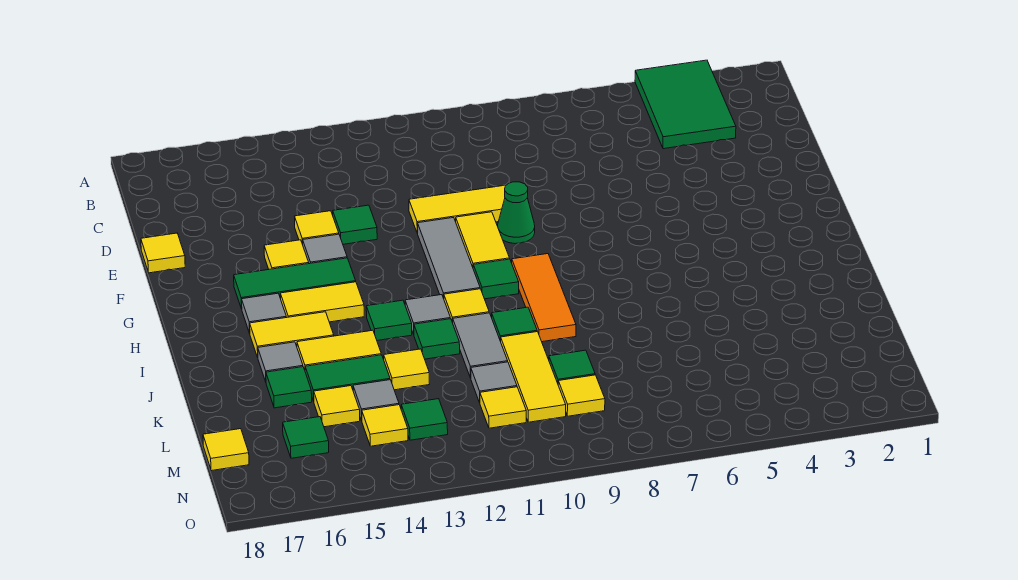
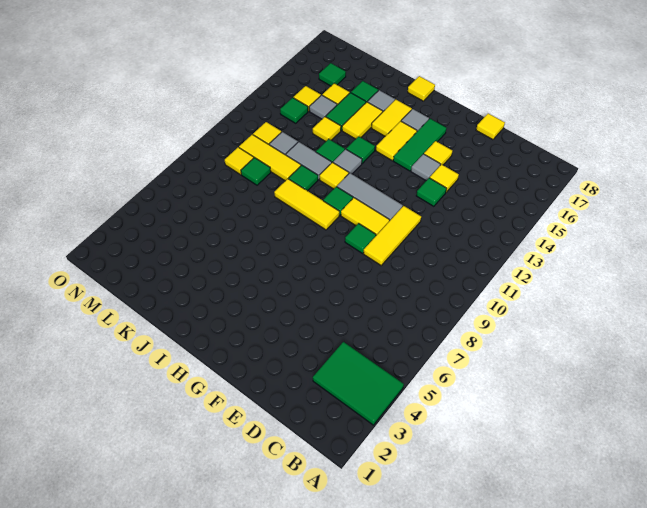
green 1x1 cone [498,182,535,244] -> green 1x1 tile [345,223,376,253]
orange 1x3 tile [512,254,576,342] -> yellow 1x3 tile [274,179,339,230]
yellow 1x1 tile [203,429,249,471] -> yellow 1x1 tile moved to [408,76,435,101]

